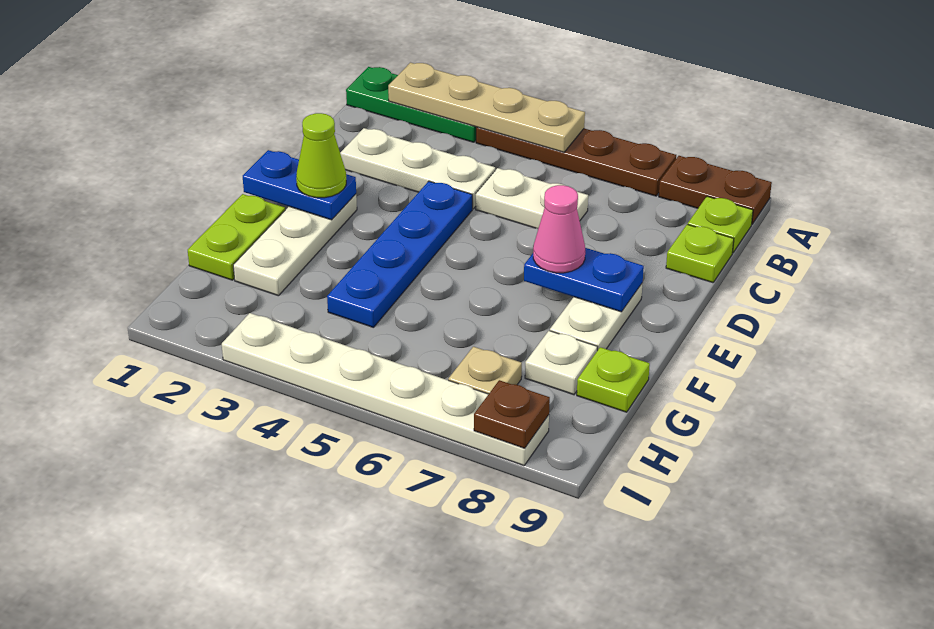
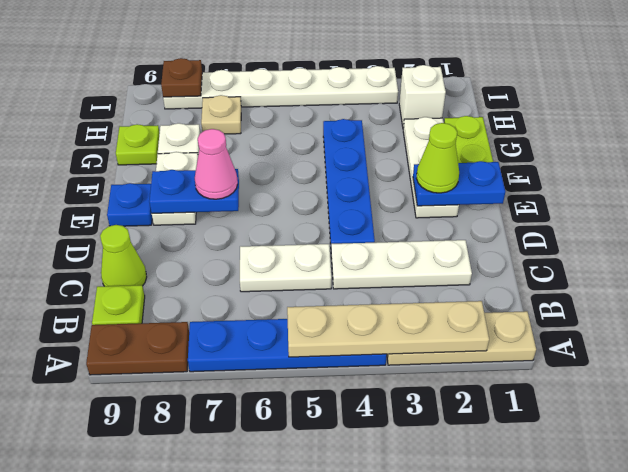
green 1x3 plate [346,67,476,142] -> tan 1x3 plate [387,311,536,365]
brown 1x4 plate [476,127,676,196] -> blue 1x4 plate [188,319,387,372]
lime 1x1 plate [666,224,734,283] -> lime 1x1 cone [100,225,147,286]
none -> blue 1x1 plate [107,183,152,226]
none -> white 1x1 brick [399,65,446,127]

